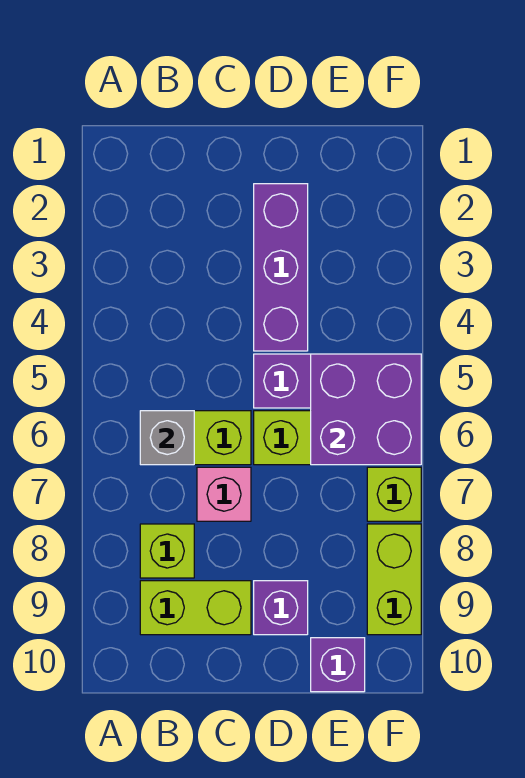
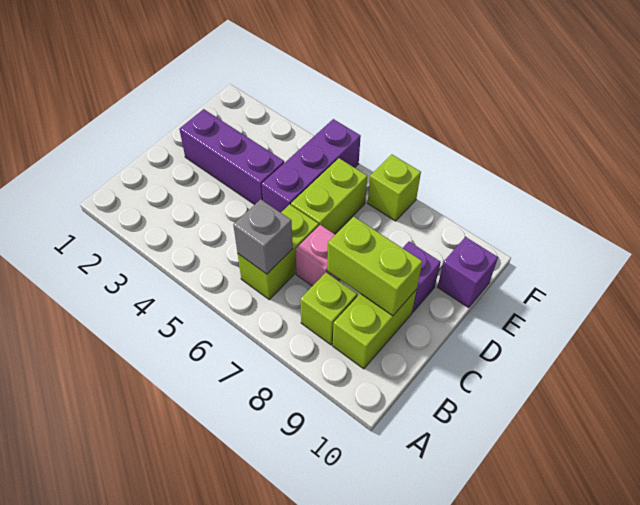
purple 2x2 brick [311,354,421,465] -> none
lime 1x2 brick [367,524,421,635] -> lime 1x2 brick moved to [327,217,422,316]

